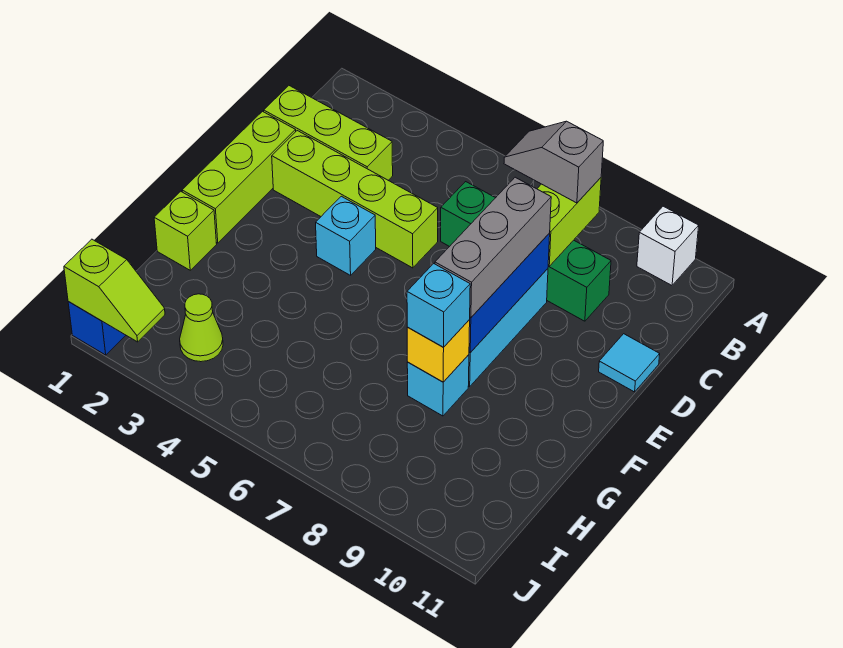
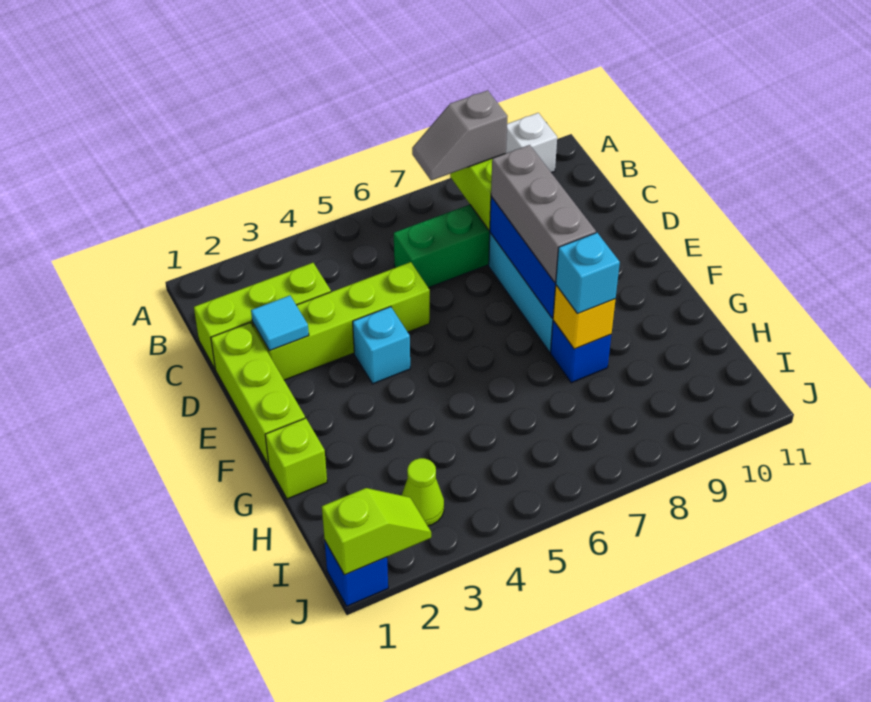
cyan 1x1 tile [599,334,660,392] -> cyan 1x1 tile moved to [251,296,309,351]
cyan 1x1 brick [407,355,469,416] -> blue 1x1 brick [550,321,611,383]

